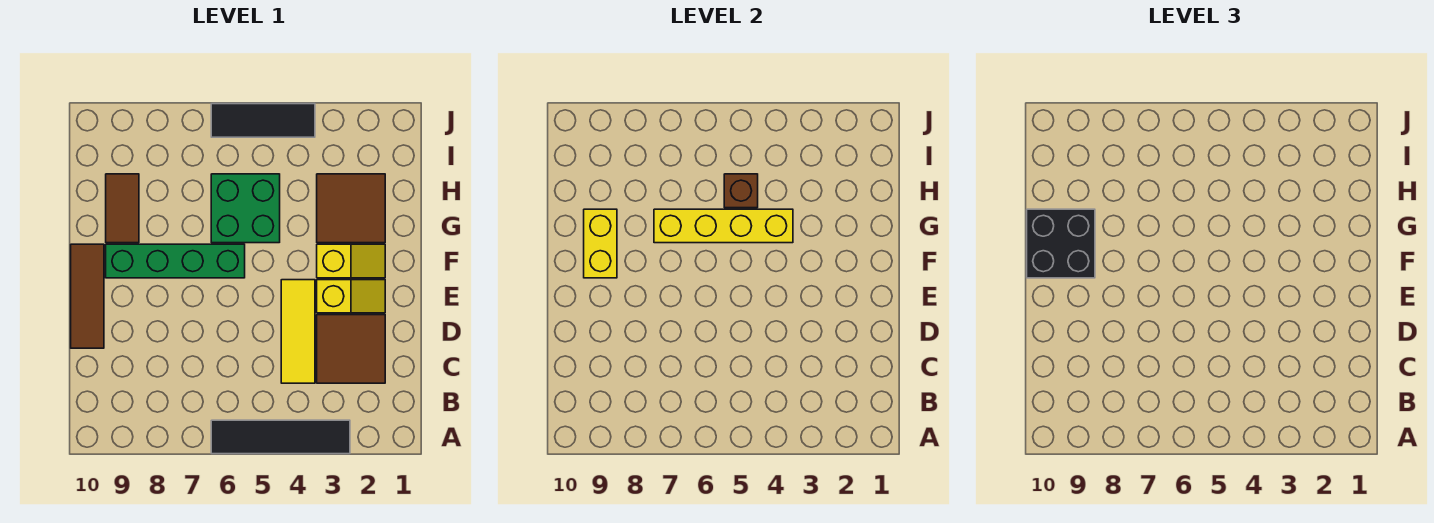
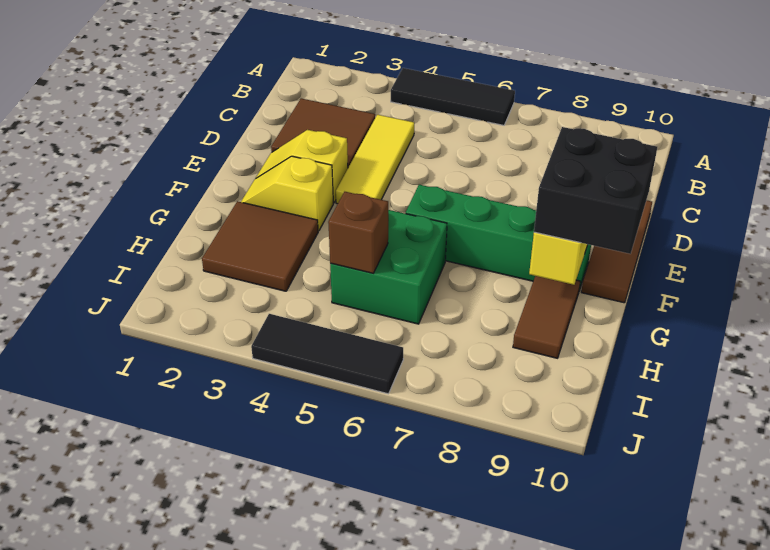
black 1x4 tile [211,420,350,454] -> black 1x3 tile [391,68,515,125]
yellow 1x4 brick [654,209,793,243] -> none

